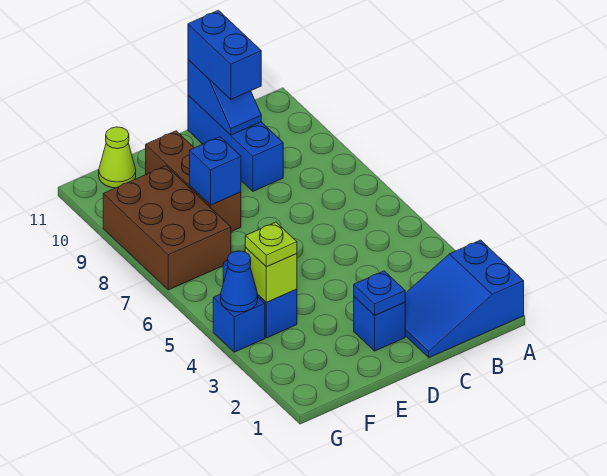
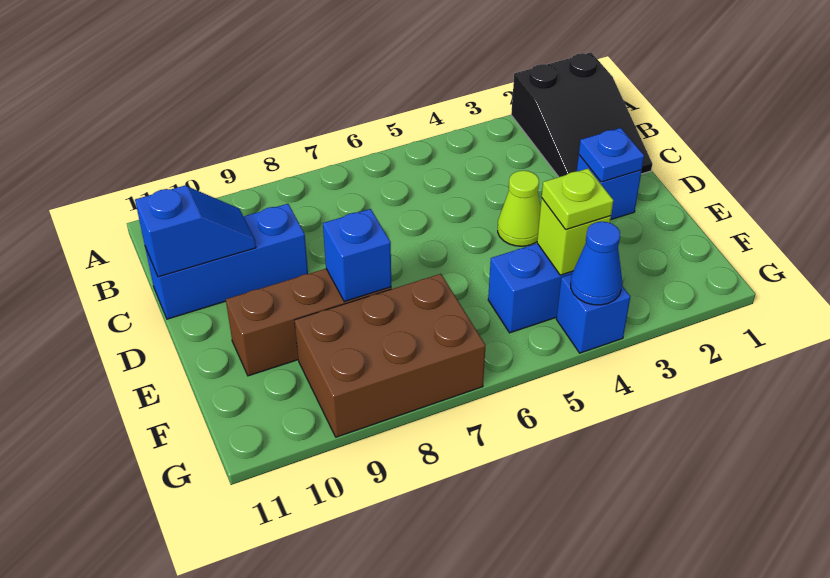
blue 2x3 slope [405,240,524,358] -> black 2x3 slope [511,53,652,177]
blue 1x2 brick [188,10,261,99] -> none
lime 1x1 cone [99,127,136,188] -> lime 1x1 cone moved to [498,171,541,246]

